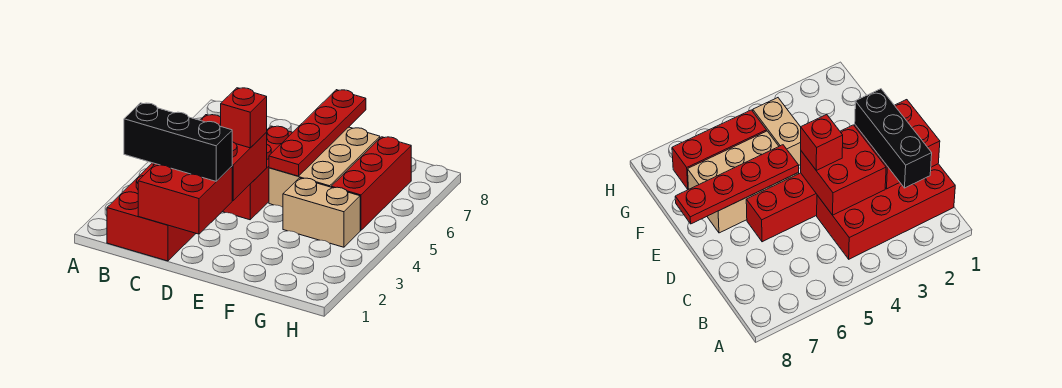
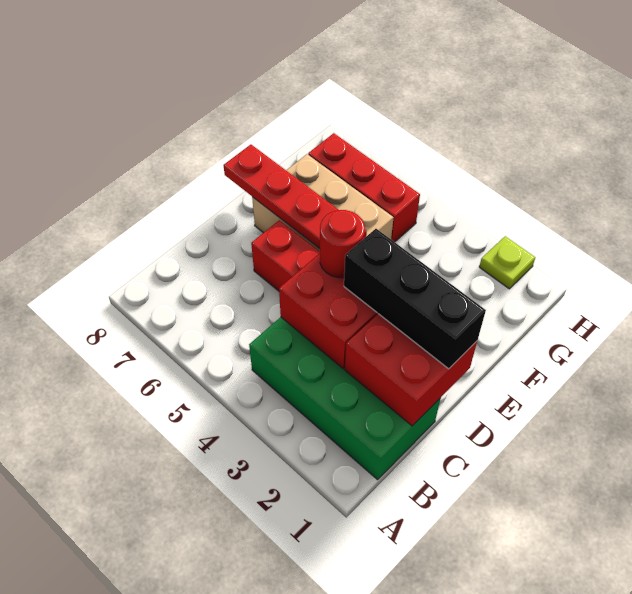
red 2x4 brick [107,163,196,261] -> green 2x4 brick [249,317,441,480]
black 1x3 brick [124,103,232,181] -> black 1x3 brick turned to [344,229,486,369]
red 1x1 brick [221,88,267,148] -> red 1x1 round brick [320,210,365,278]
tan 1x2 brick [283,178,360,247] -> none
none -> lime 1x1 plate [479,236,535,289]

